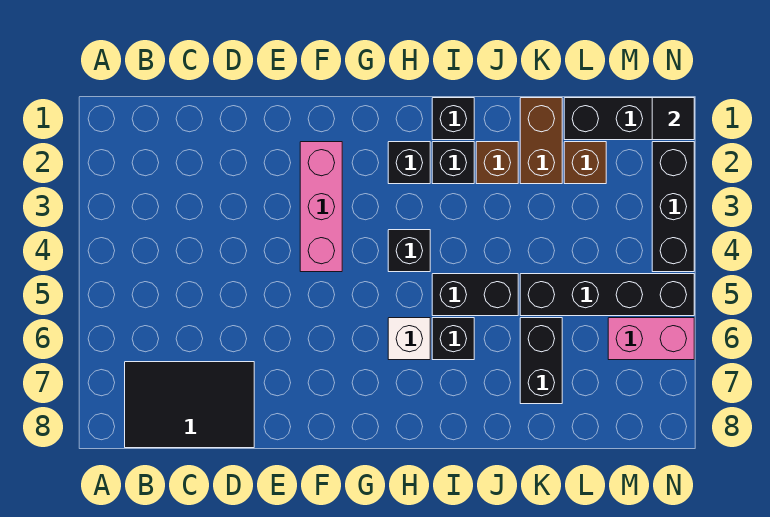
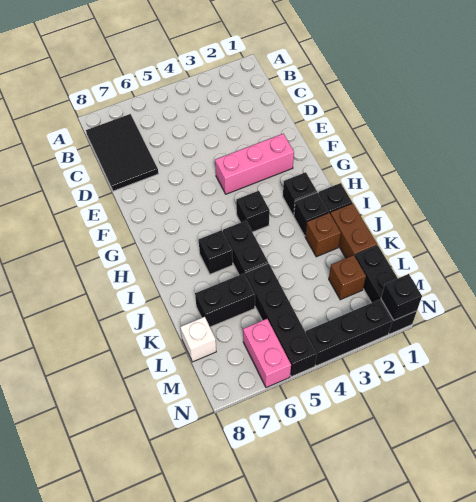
white 1x1 brick [388,318,430,360] -> white 1x1 brick moved to [180,317,216,362]
brown 1x2 brick [520,98,562,184] -> brown 1x2 brick turned to [330,203,377,258]
black 1x1 tile [652,98,694,140] -> black 1x1 brick [381,274,422,320]

